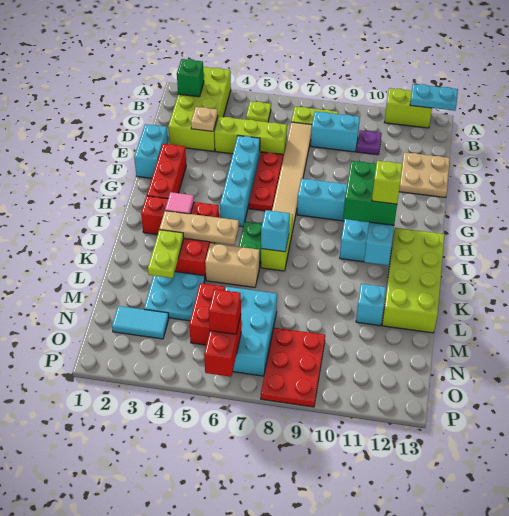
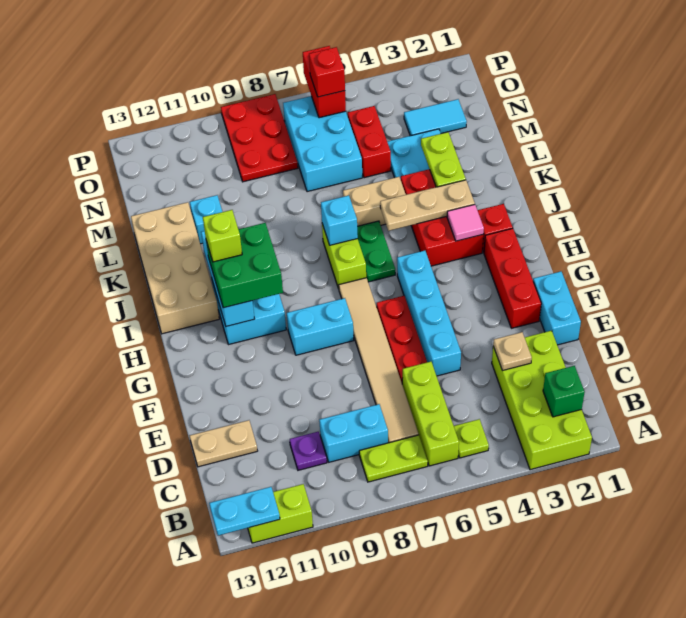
lime 1x3 brick [215,116,287,158] -> lime 1x3 brick turned to [402,362,459,466]
tan 2x2 plate [399,152,450,198] -> tan 1x2 plate [190,420,257,467]
lime 2x4 brick [382,228,445,333] -> tan 2x4 brick [131,202,219,334]

